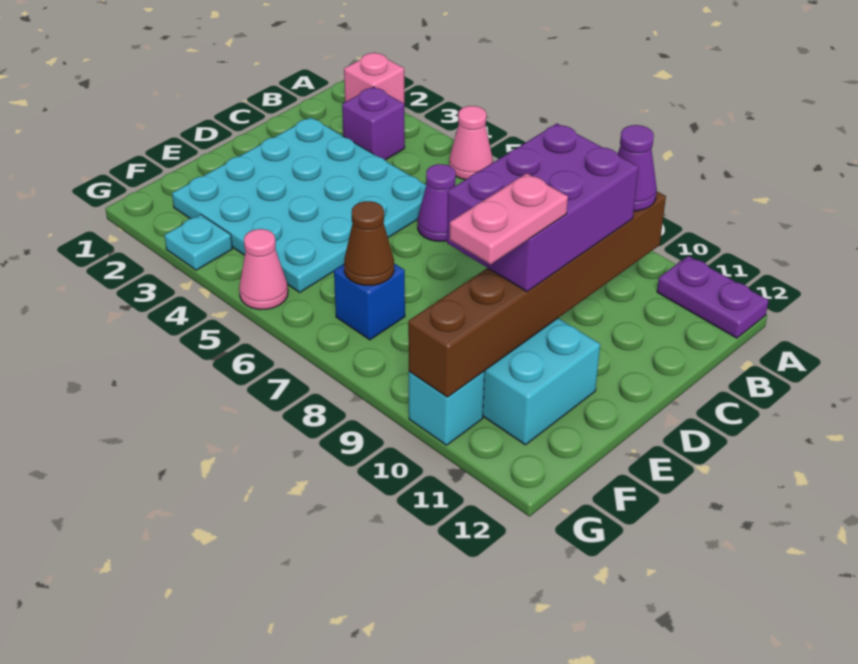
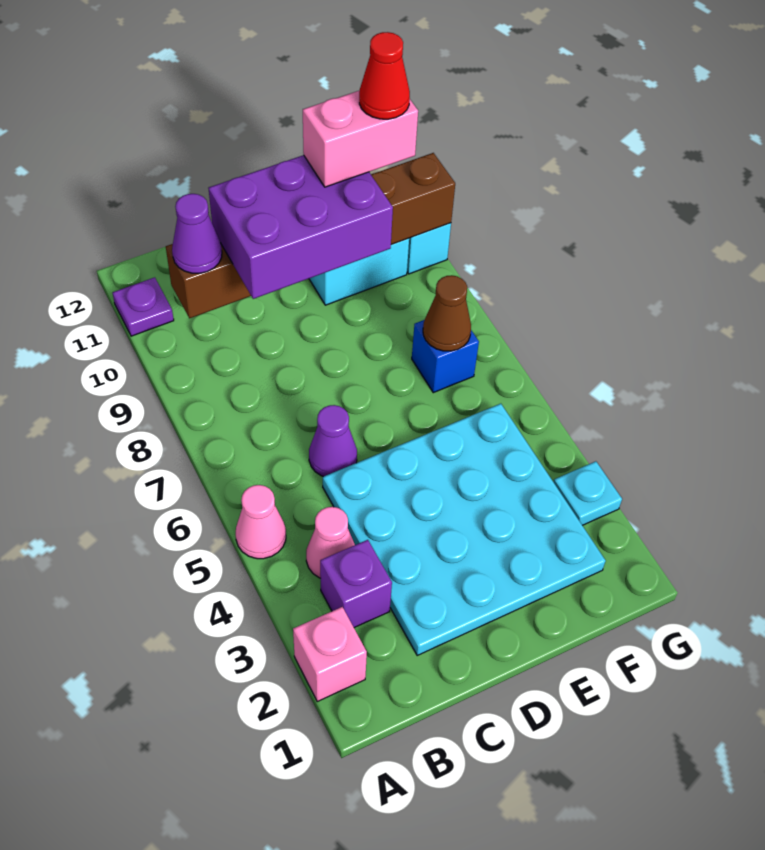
purple 1x2 plate [657,256,769,338] -> purple 1x1 plate [113,277,174,336]
pink 1x2 plate [450,173,568,264] -> pink 1x2 brick [303,90,418,187]
none -> red 1x1 cone [359,32,410,119]
pink 1x1 cone [239,229,288,310] -> pink 1x1 cone moved to [306,507,355,578]

